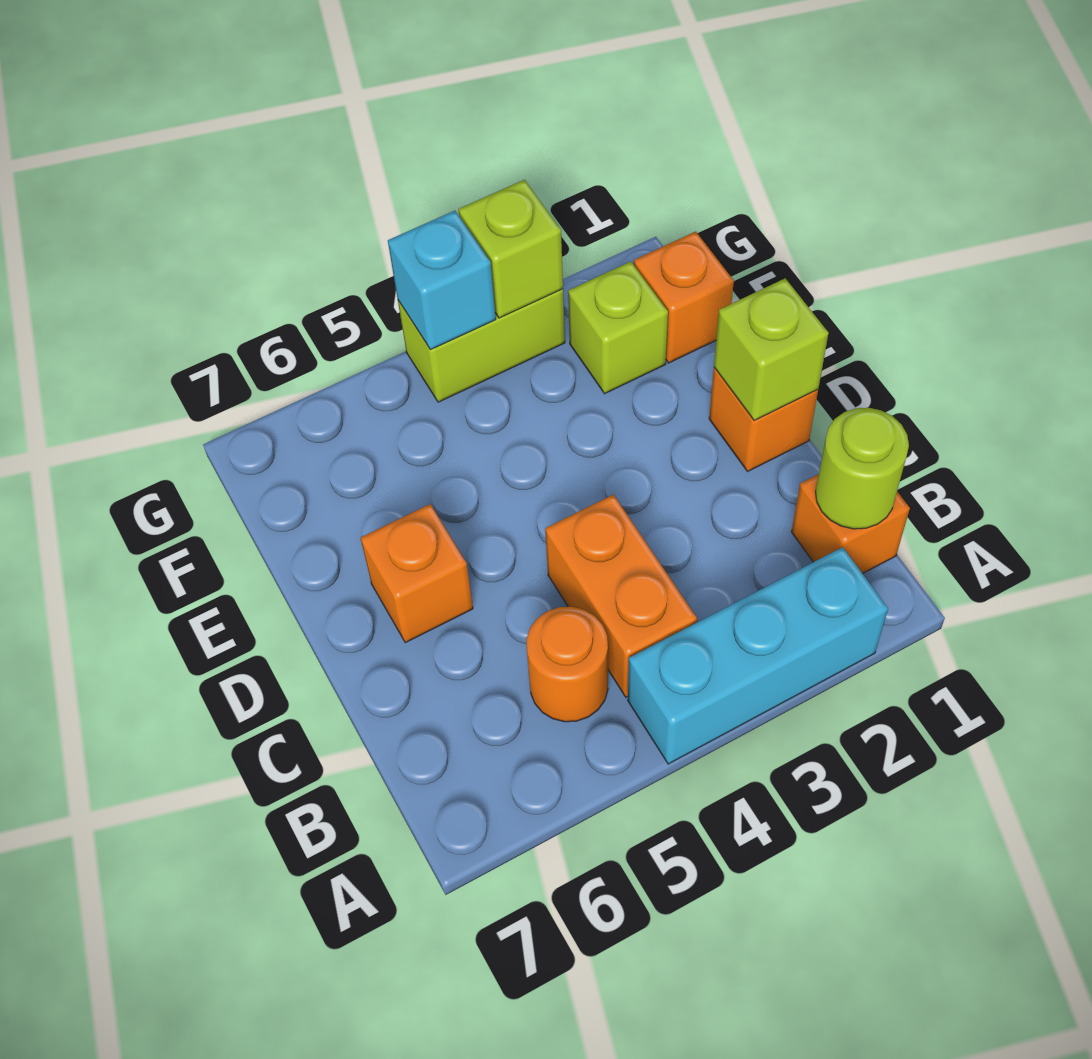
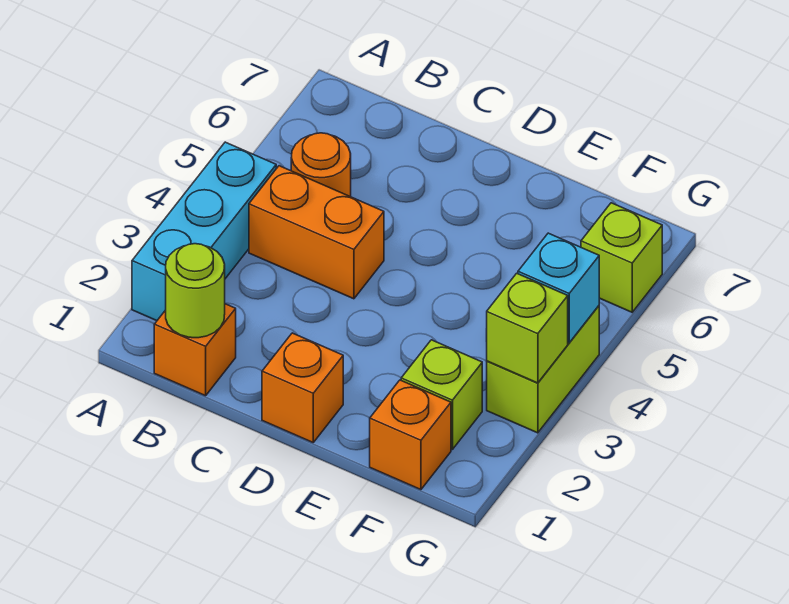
lime 1x1 brick [714,278,829,421] -> lime 1x1 brick moved to [581,203,662,312]
orange 1x1 brick [361,504,473,643] -> none

